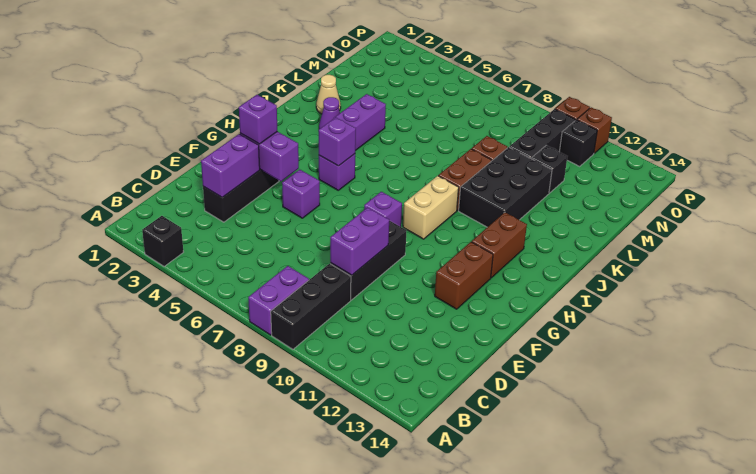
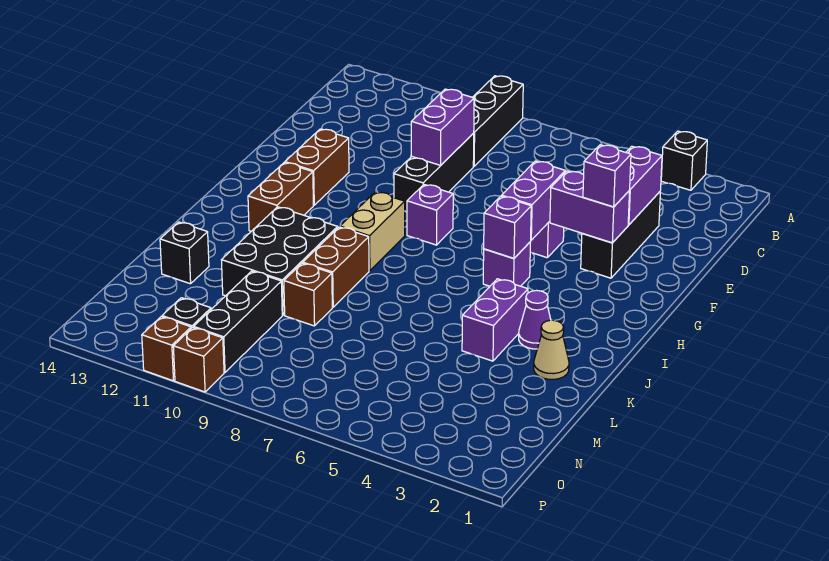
purple 1x2 brick [248,266,309,335] -> purple 1x2 brick moved to [502,161,565,240]
black 1x1 brick [531,145,567,193] -> black 1x1 brick moved to [160,222,209,284]

